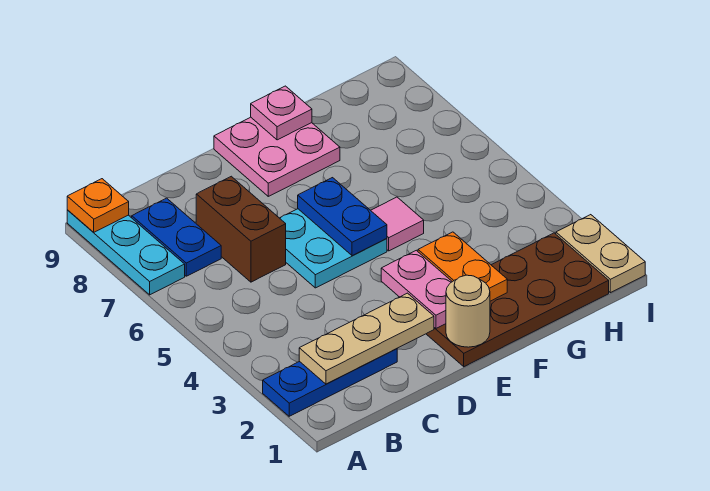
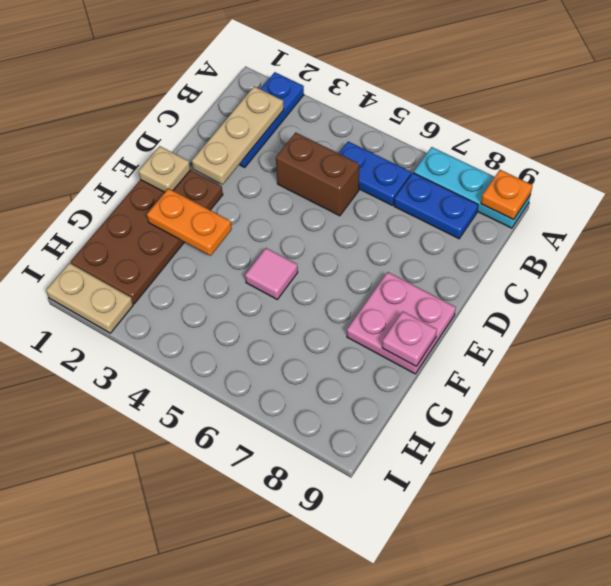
brown 1x2 brick [196,176,286,282] -> brown 1x2 brick moved to [276,132,359,216]
cyan 2x2 plate [280,209,387,288] -> none
tan 1x1 round brick [446,275,490,347] -> tan 1x1 plate [139,146,190,192]
pink 1x2 plate [381,250,452,328] -> none
blue 1x2 plate [298,178,387,256] -> blue 1x2 plate moved to [339,141,411,205]

